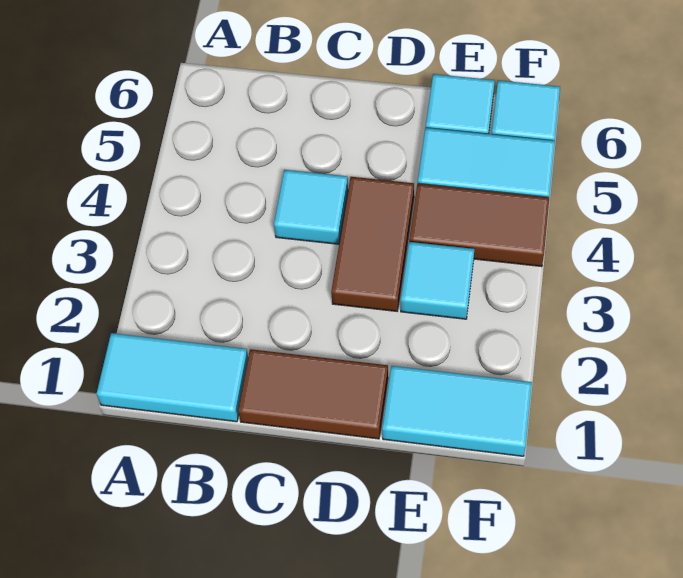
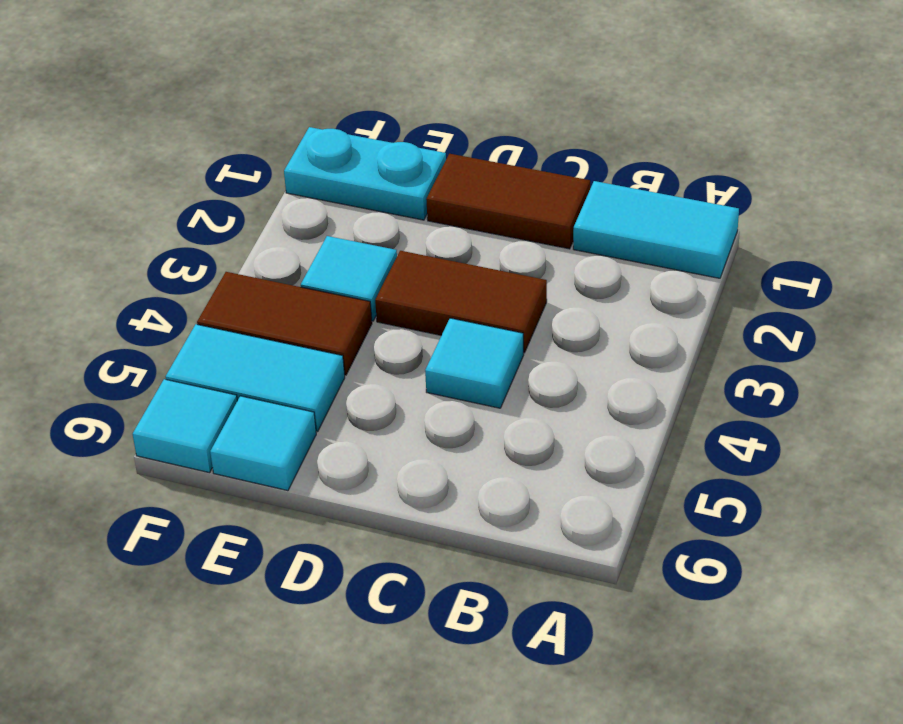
brown 1x2 tile [331,177,414,311] -> brown 1x2 tile turned to [375,251,547,353]
cyan 1x2 tile [382,366,532,456] -> cyan 1x2 plate [284,127,446,220]

